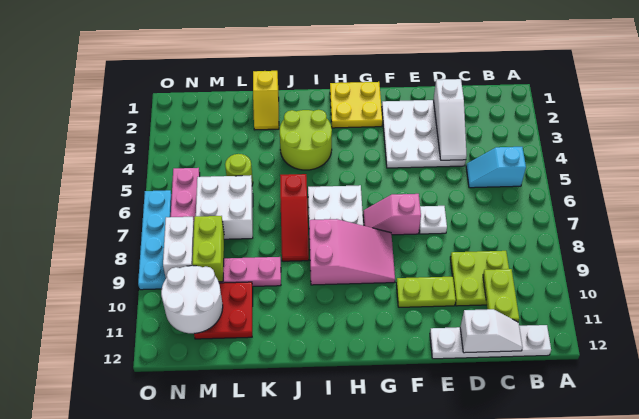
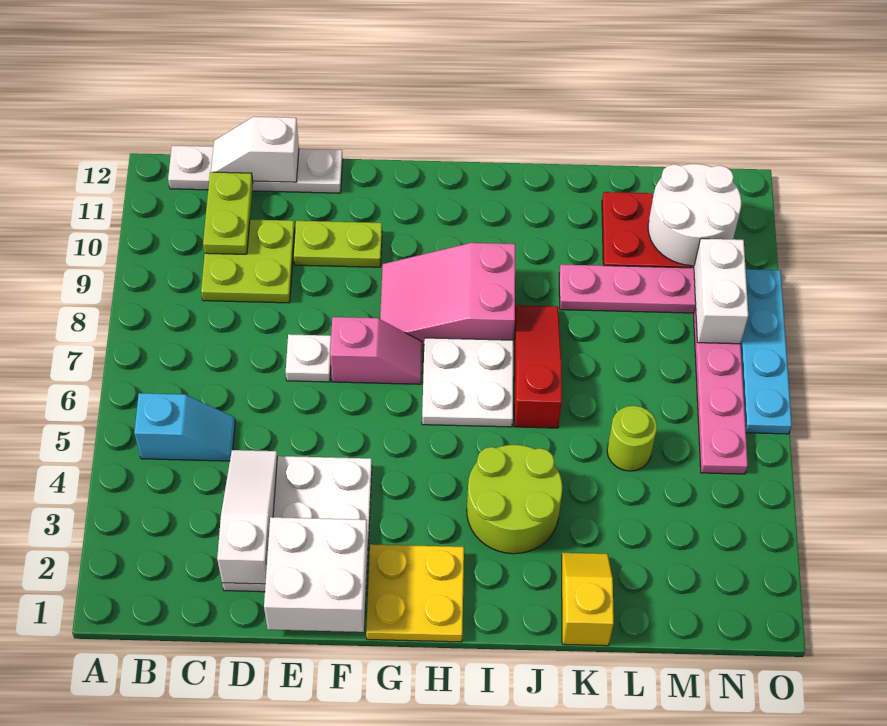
white 2x2 brick [196,175,253,239] -> white 2x2 brick moved to [264,517,368,632]
lime 1x2 brick [192,216,224,282] -> none

